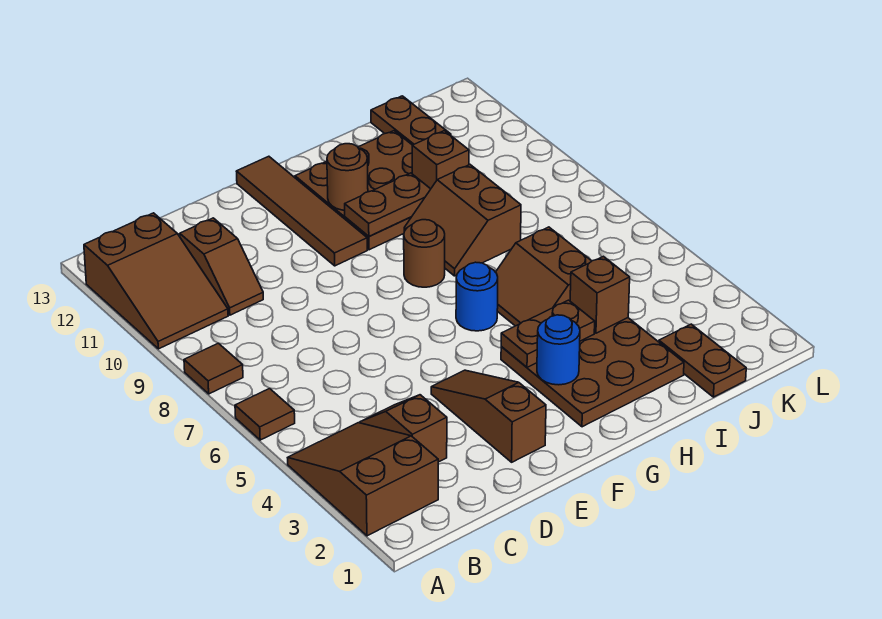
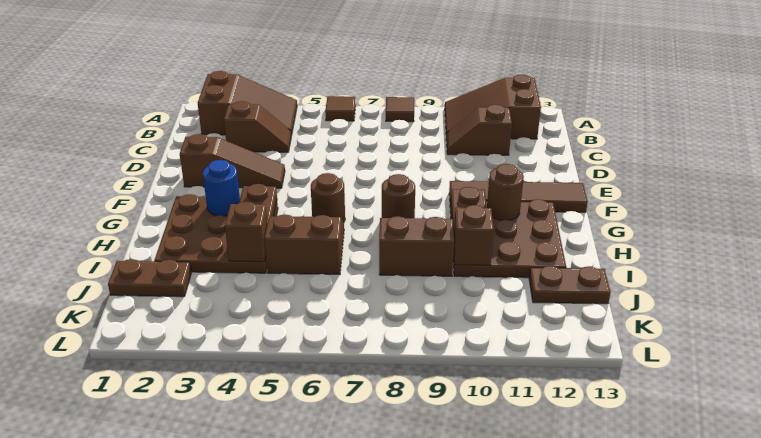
blue 1x1 round brick [456,262,498,331] -> brown 1x1 round brick [311,173,345,223]

